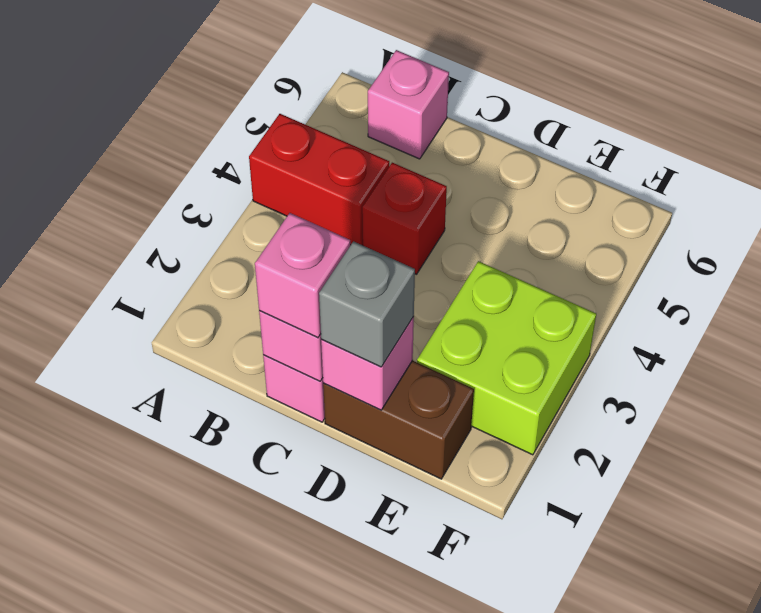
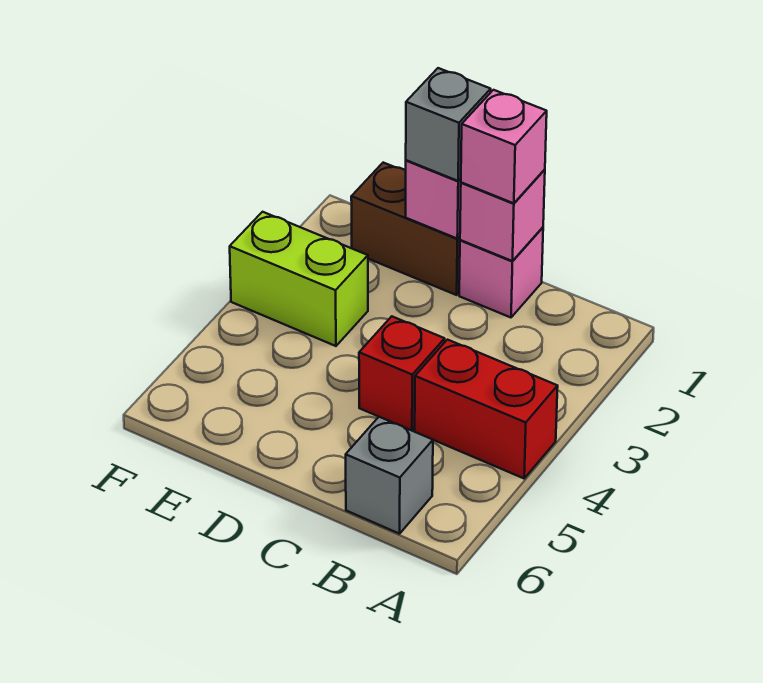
pink 1x1 brick [368,50,449,159] -> grey 1x1 brick [346,417,433,534]
lime 2x2 brick [417,261,596,455] -> lime 1x2 brick [230,212,368,346]

